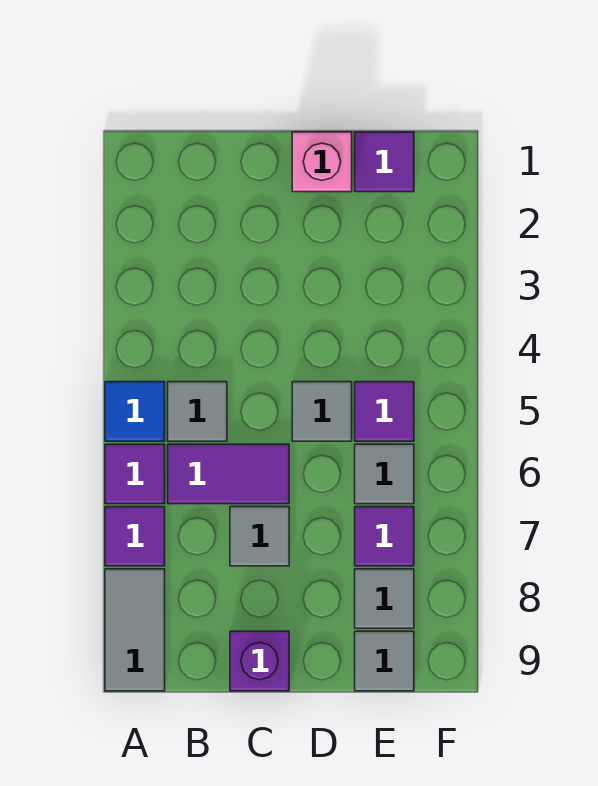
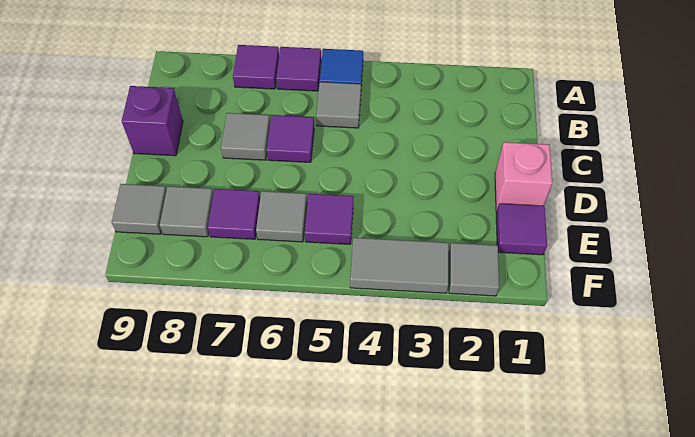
grey 1x2 tile [105,569,165,691] -> grey 1x2 tile moved to [350,238,449,293]
purple 1x2 tile [168,444,289,504] -> purple 1x1 tile [267,115,314,162]
grey 1x1 tile [292,382,352,441] -> grey 1x1 tile moved to [449,243,499,296]

